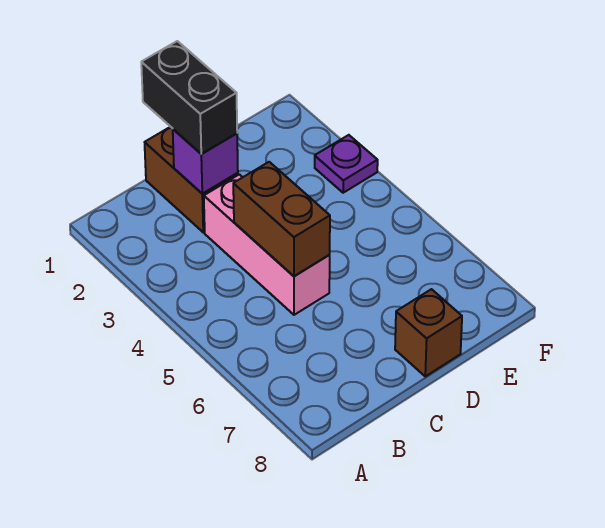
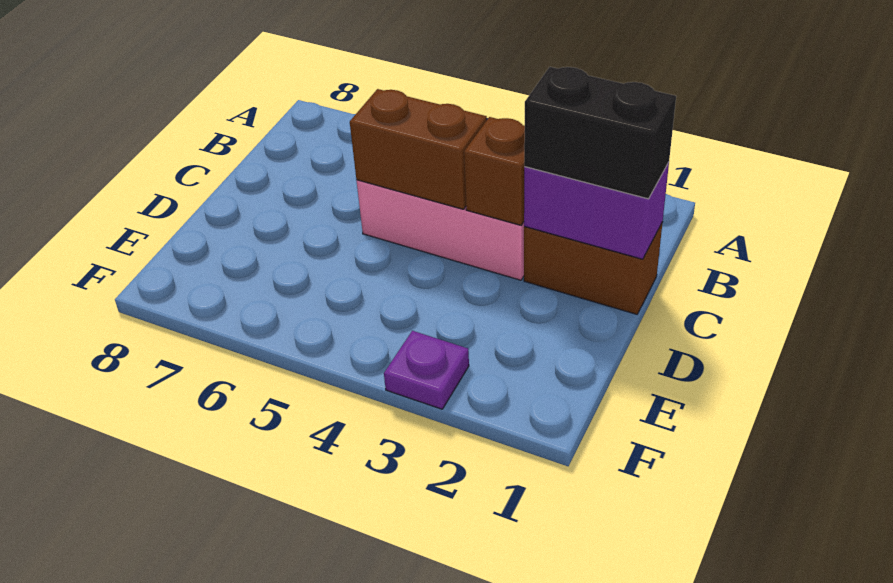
purple 1x1 brick [173,129,238,194] -> purple 1x2 brick [524,163,669,259]
brown 1x1 brick [395,289,462,376] -> brown 1x1 brick moved to [464,117,525,225]

